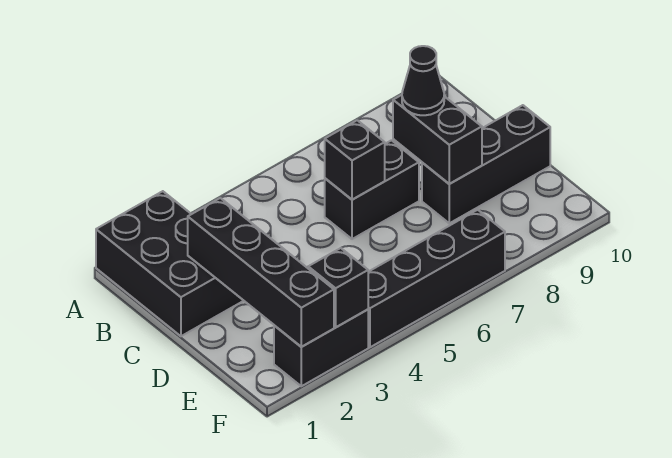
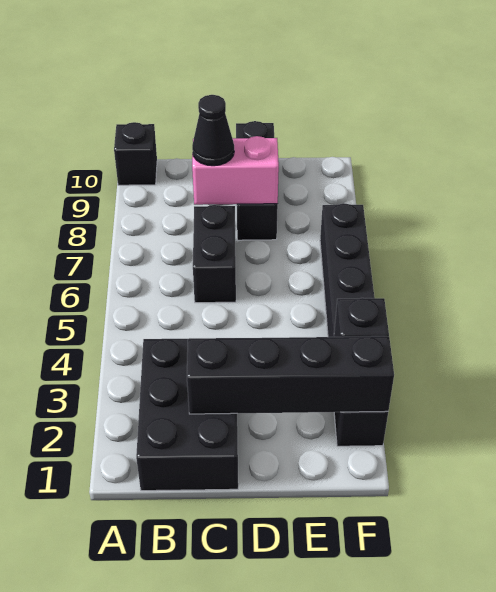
black 2x3 brick [96,191,244,336] -> black 2x3 brick turned to [136,338,238,491]
black 1x1 brick [325,120,385,200] -> black 1x1 brick moved to [114,122,157,185]
black 1x2 brick [393,95,482,184] -> pink 1x2 brick [192,136,279,205]

